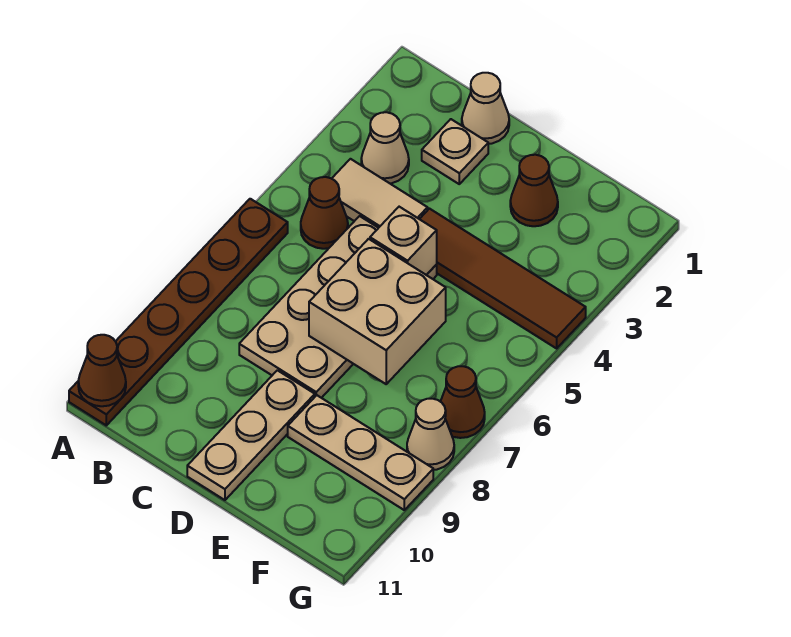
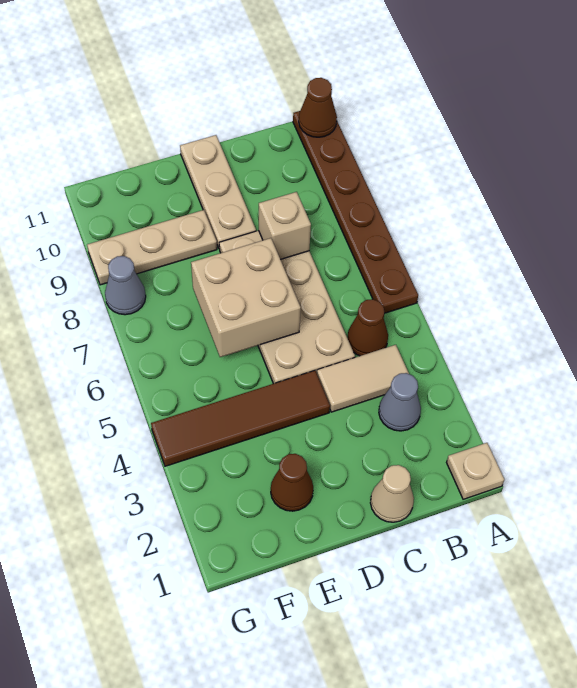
tan 1x1 cone [361,112,409,183] -> grey 1x1 cone [379,373,421,431]
tan 1x1 plate [422,119,488,184] -> tan 1x1 plate moved to [447,443,504,499]
tan 1x1 brick [370,207,437,275] -> tan 1x1 brick moved to [259,192,311,259]
brown 1x1 cone [440,366,485,438] -> none
tan 1x1 cone [407,399,454,470] -> grey 1x1 cone [105,256,146,315]

